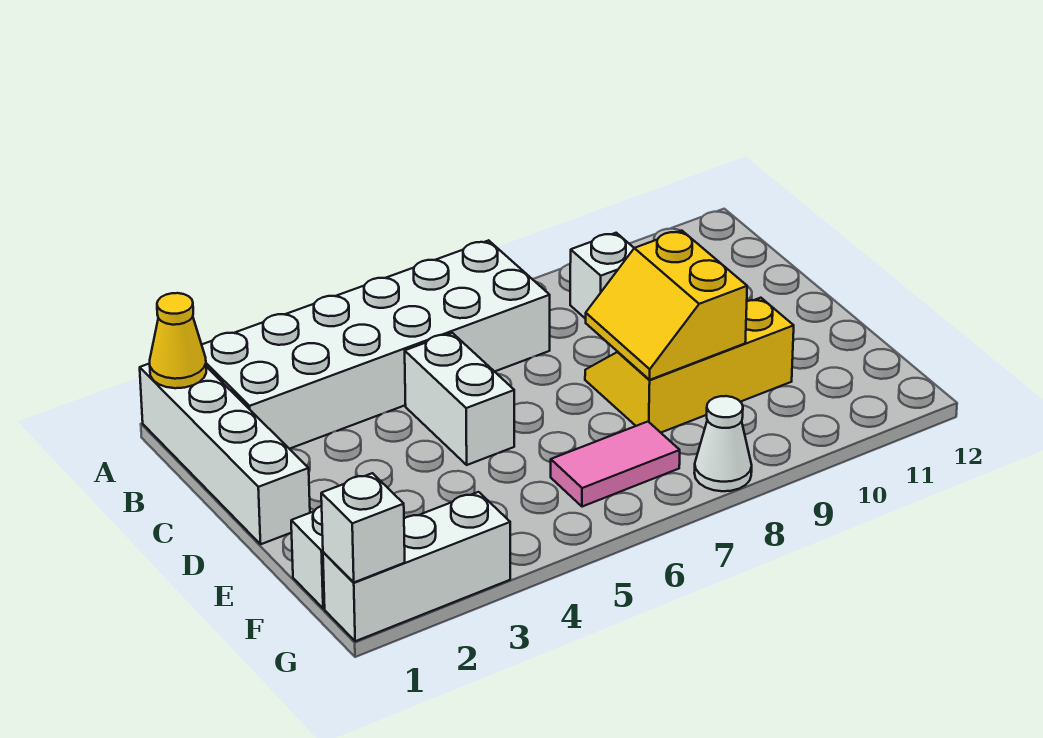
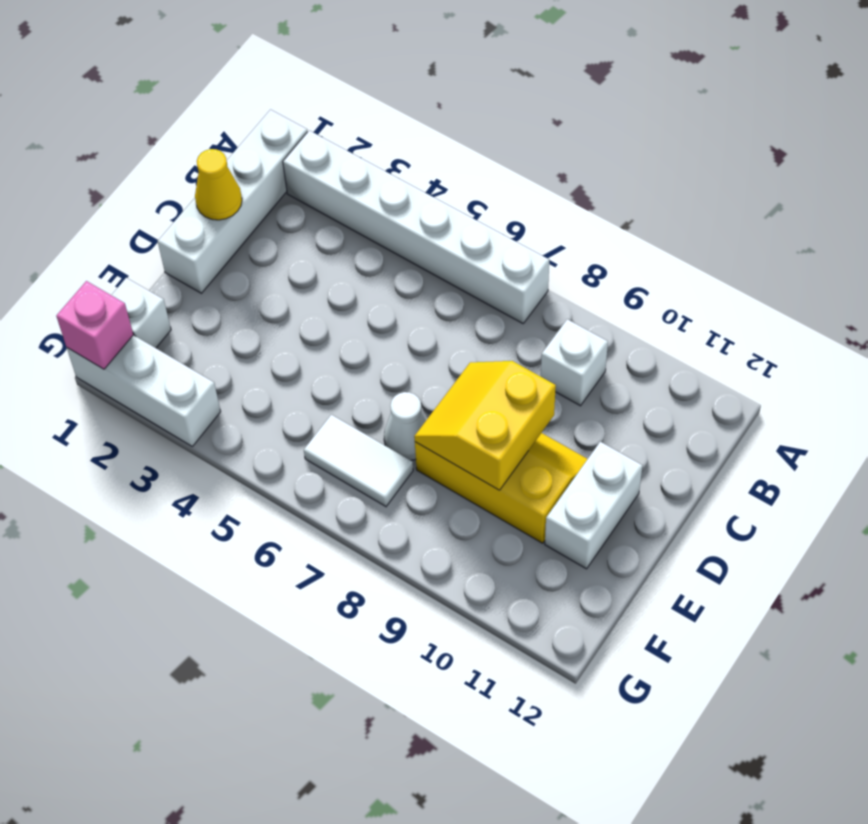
yellow 1x1 cone [150,293,206,388] -> yellow 1x1 cone moved to [195,149,242,220]
white 2x6 brick [202,240,550,449] -> white 1x6 brick [283,130,549,323]
white 1x2 brick [405,333,514,465] -> white 1x2 brick moved to [545,442,642,569]
pink 1x2 tile [551,422,680,507] -> white 1x2 tile [304,415,413,506]
white 1x1 brick [321,473,405,582] -> pink 1x1 brick [56,281,133,369]
white 1x1 cone [694,396,752,491] -> white 1x1 cone moved to [384,392,426,460]

